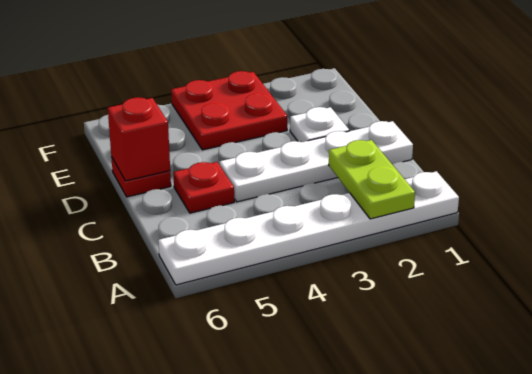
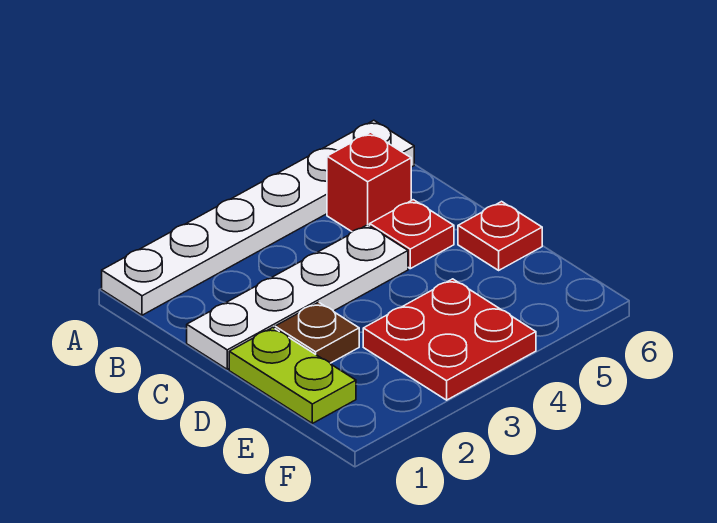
lime 1x2 plate [329,140,415,219] -> lime 1x2 plate moved to [229,328,356,423]
white 1x1 plate [290,107,349,142] -> brown 1x1 plate [275,302,359,363]
red 1x1 brick [108,97,170,181] -> red 1x1 brick moved to [327,132,411,231]

